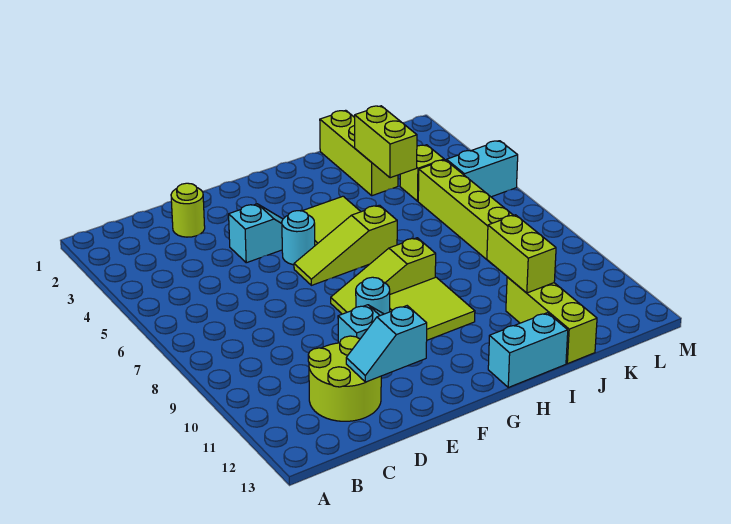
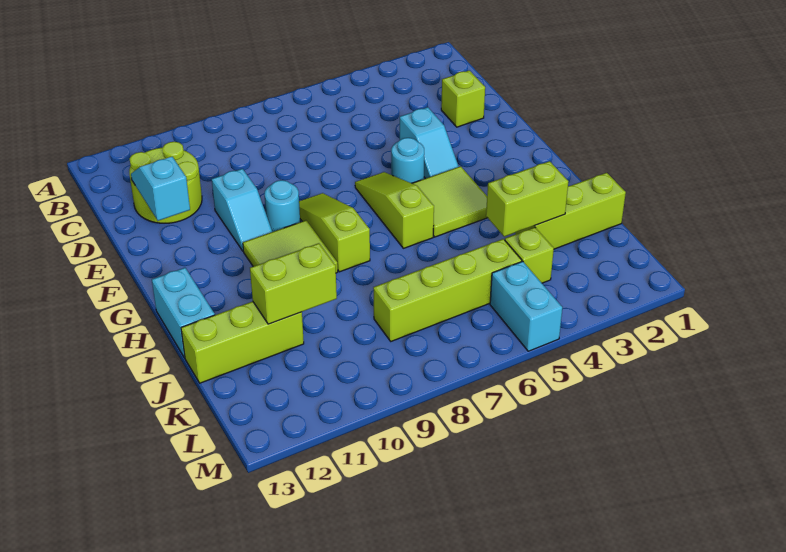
lime 1x1 round brick [171,183,205,237] -> lime 1x1 brick [441,70,485,127]

